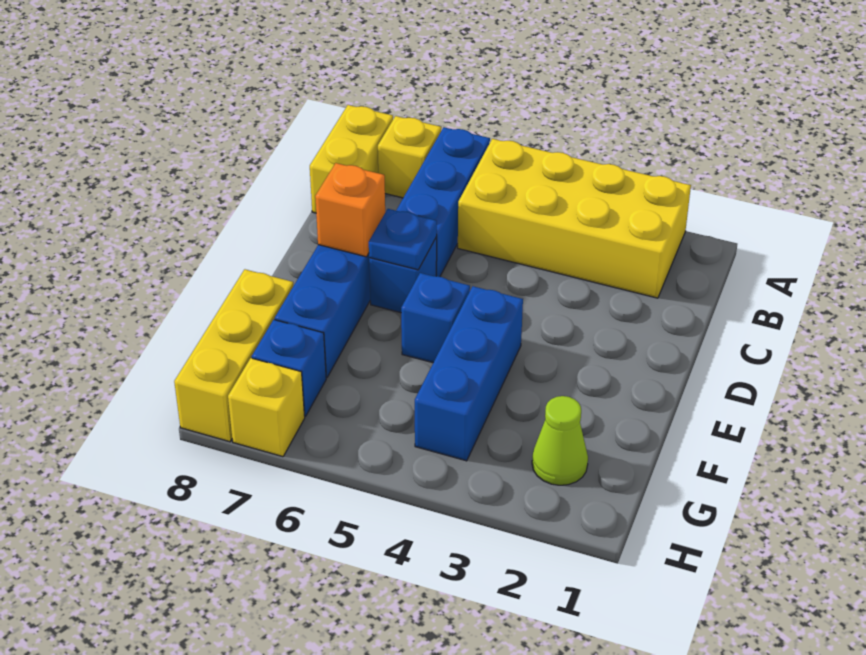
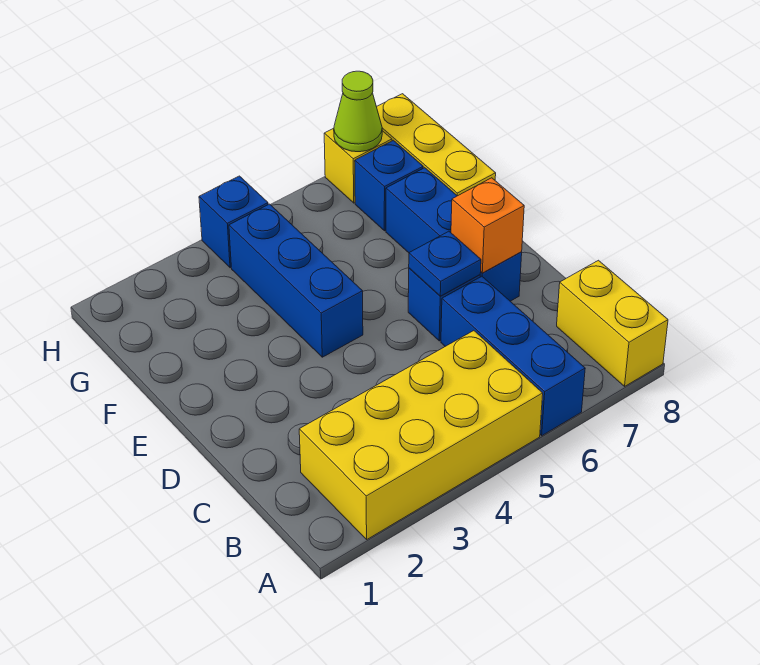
yellow 1x1 brick [378,116,441,198] -> none
blue 1x1 brick [401,273,470,363] -> blue 1x1 brick moved to [199,176,268,268]
lime 1x1 cone [532,396,588,485] -> lime 1x1 cone moved to [334,71,382,152]

